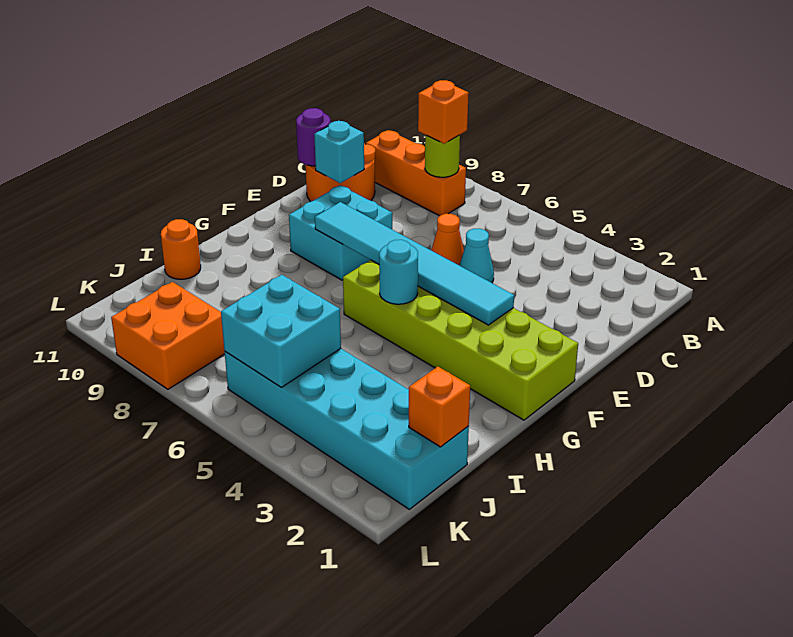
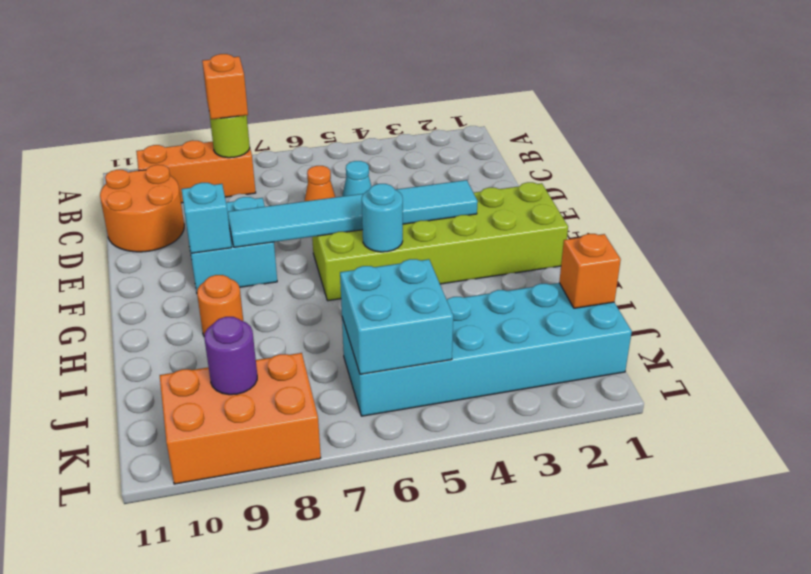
cyan 1x1 brick [314,121,364,183] -> cyan 1x1 brick moved to [181,183,232,253]
purple 1x1 round brick [296,108,330,166] -> purple 1x1 round brick moved to [204,317,257,395]
orange 1x1 round brick [161,219,201,279] -> orange 1x1 round brick moved to [197,275,243,337]
orange 2x2 brick [111,282,225,389] -> orange 2x3 brick [160,353,321,484]

